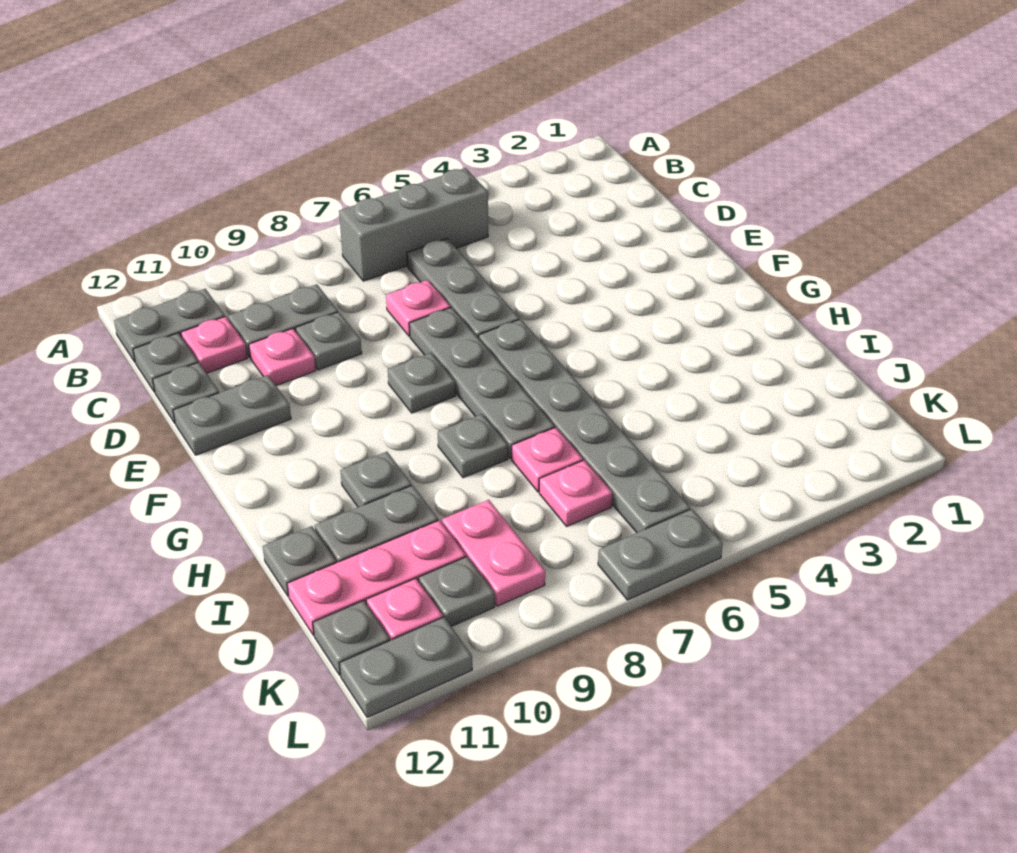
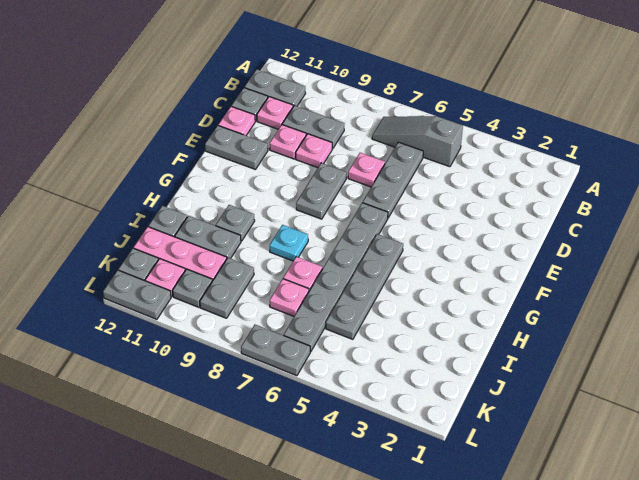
grey 1x3 brick [339,168,488,281] -> grey 1x3 slope [372,116,463,167]
grey 1x1 plate [296,312,362,370] -> pink 1x1 plate [296,134,332,168]
grey 1x1 plate [153,362,219,423] -> pink 1x1 plate [218,106,255,135]
grey 1x4 plate [409,307,555,458] -> grey 1x4 plate moved to [326,234,403,339]
grey 1x1 plate [388,353,456,413] -> grey 1x2 plate [296,163,346,219]
grey 1x1 plate [438,414,508,478] -> cyan 1x1 plate [270,225,308,261]
pink 1x2 plate [442,500,545,606] -> grey 1x2 plate [200,258,254,318]

